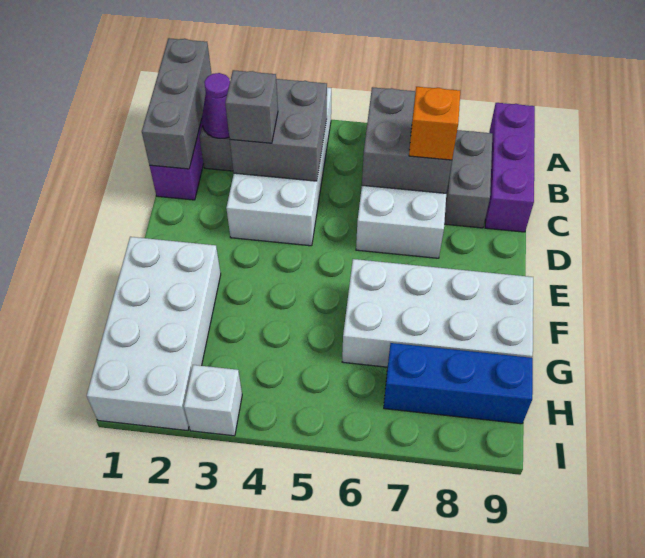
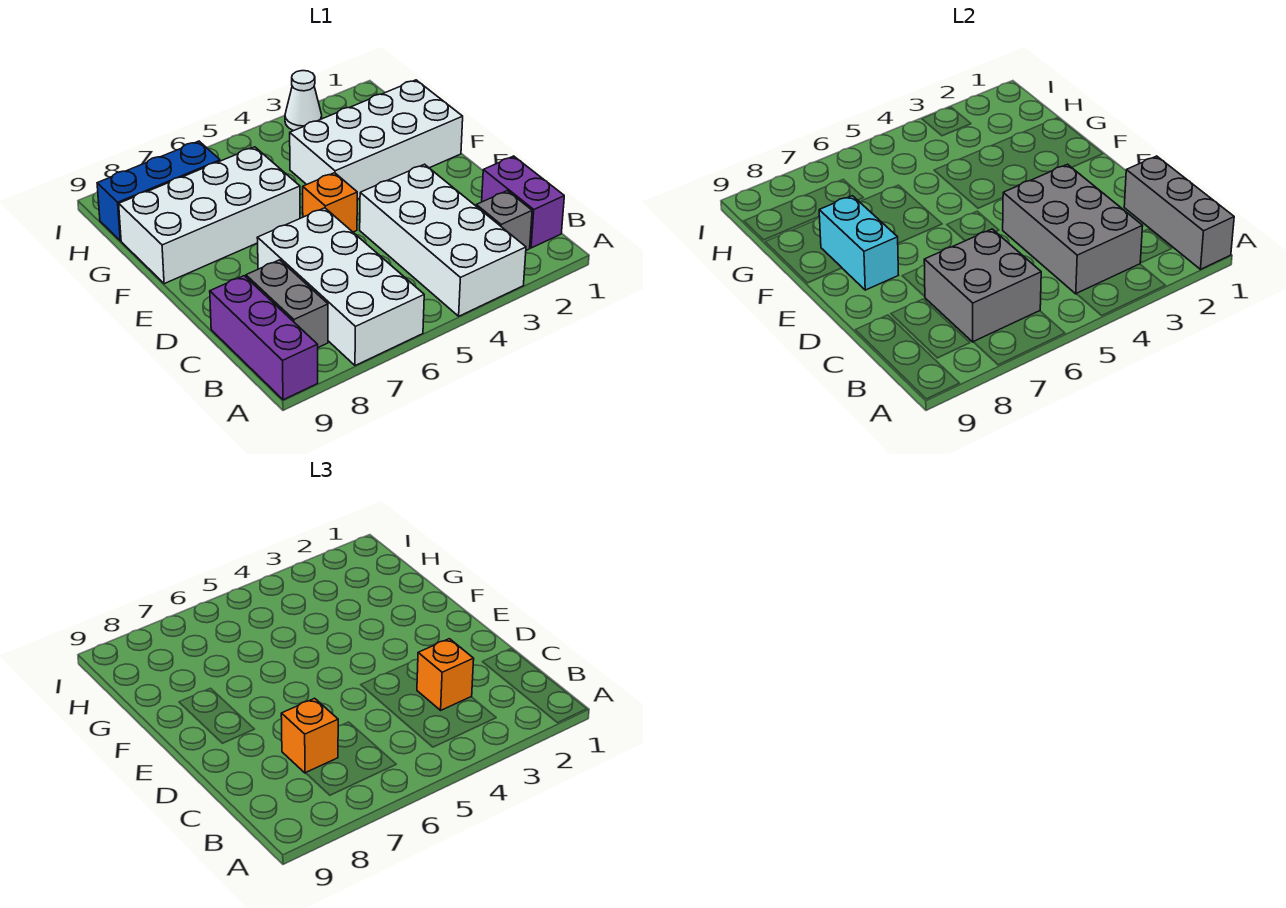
purple 1x1 cone [202,73,230,138] -> none
grey 2x2 brick [230,79,327,181] -> grey 2x3 brick [1003,164,1143,294]
grey 1x1 brick [225,70,278,143] -> orange 1x1 brick [417,639,474,710]
none -> orange 1x1 brick [303,173,357,232]
none -> cyan 1x2 brick [819,196,898,290]
white 2x4 brick [87,237,221,431] -> white 2x4 brick turned to [290,80,463,199]
white 1x1 brick [184,365,242,436] -> white 1x1 cone [285,71,322,131]

